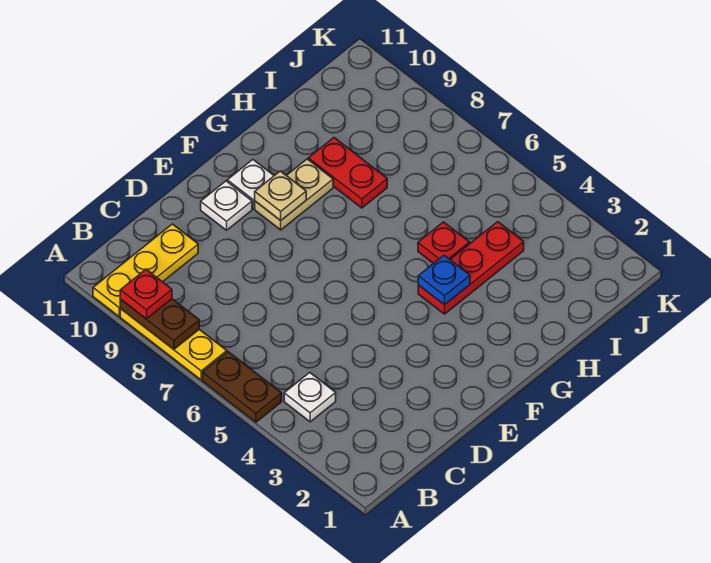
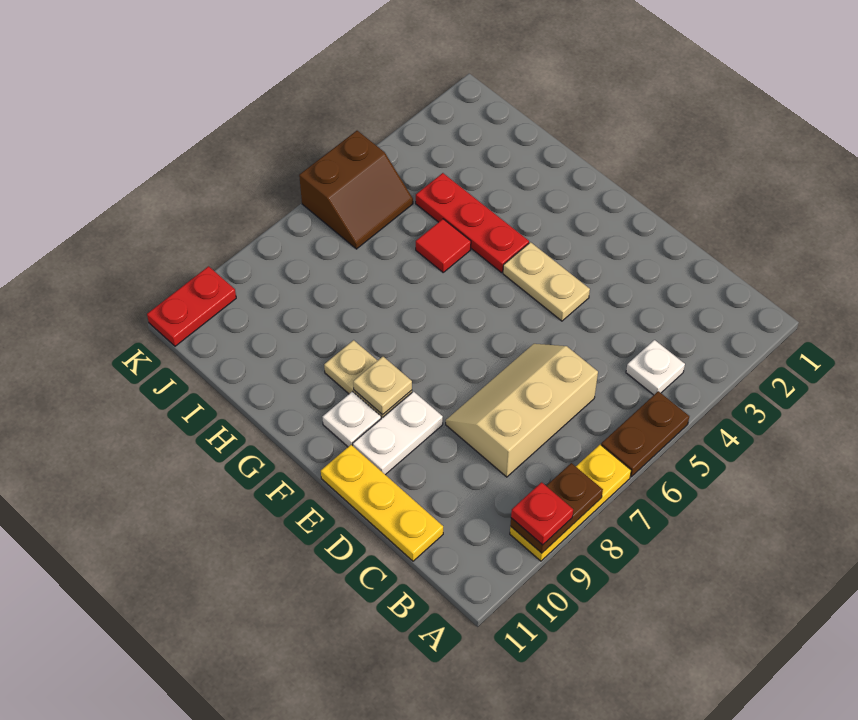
yellow 1x3 plate [93,224,198,316] -> yellow 1x3 plate moved to [321,445,443,561]
none -> tan 2x3 slope [446,344,598,477]
none -> tan 1x2 plate [503,242,590,321]
white 1x1 plate [201,181,252,230] -> white 1x2 plate [353,392,443,475]
blue 1x1 plate [418,255,470,305] -> none
red 1x1 plate [418,222,470,264] -> red 1x1 tile [416,219,471,272]
red 1x2 plate [308,138,387,208] -> red 1x2 plate moved to [147,266,236,346]
none -> brown 2x2 slope [299,131,413,249]

